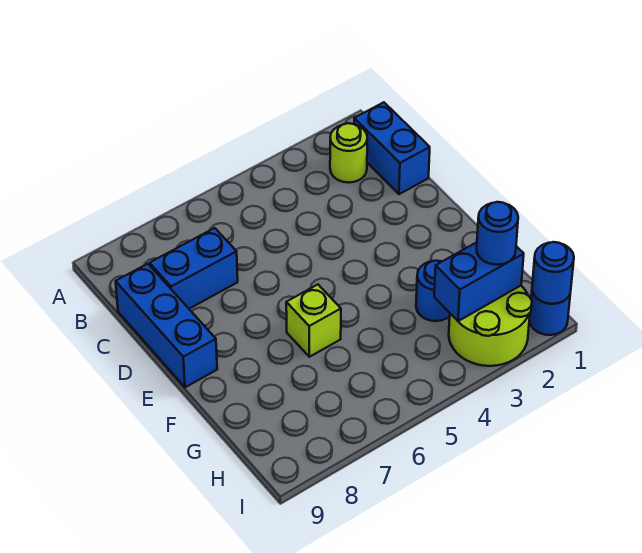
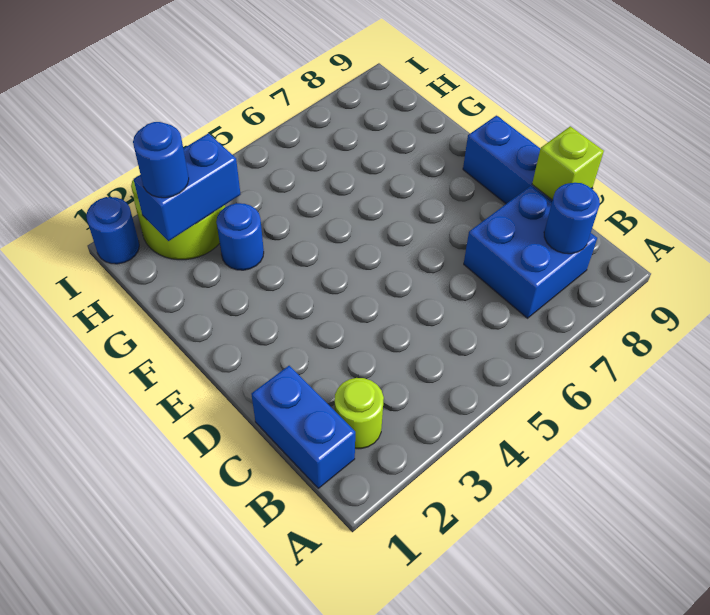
blue 1x2 brick [150,228,238,309] -> blue 2x2 brick [464,186,597,318]
lime 1x1 brick [286,285,341,357] -> lime 1x1 brick moved to [532,126,604,200]
blue 1x1 round brick [532,242,574,304] -> blue 1x1 round brick moved to [544,183,600,254]

